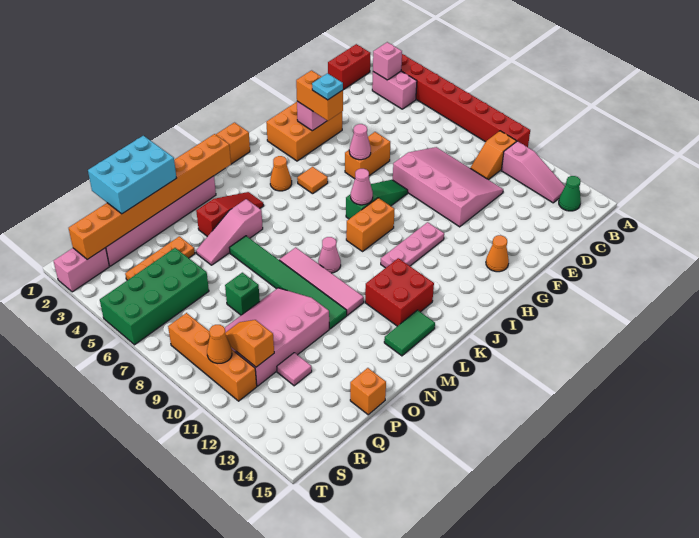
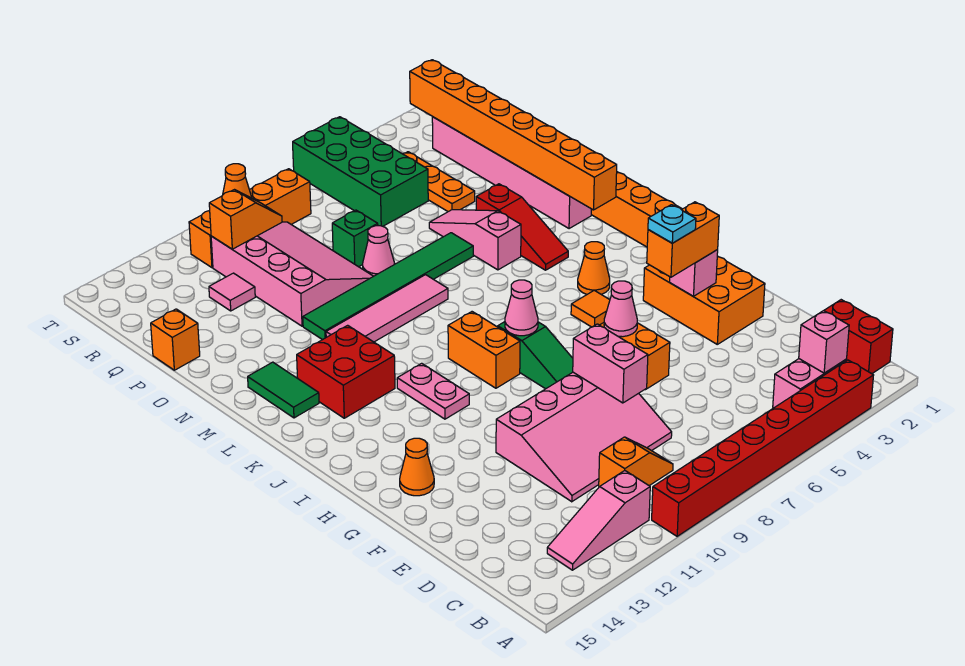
orange 1x2 slope [470,131,516,180] -> orange 1x2 slope turned to [599,437,673,487]
green 1x1 cone [559,176,581,211] -> none
pink 1x3 plate [381,222,444,268] -> pink 1x2 plate [397,363,469,419]
pink 1x1 cone [318,237,341,273] -> pink 1x1 cone moved to [363,226,395,276]
cyan 2x3 brick [88,136,176,214] -> none
pink 1x2 brick [54,248,109,292] -> pink 1x2 brick moved to [573,324,648,403]

